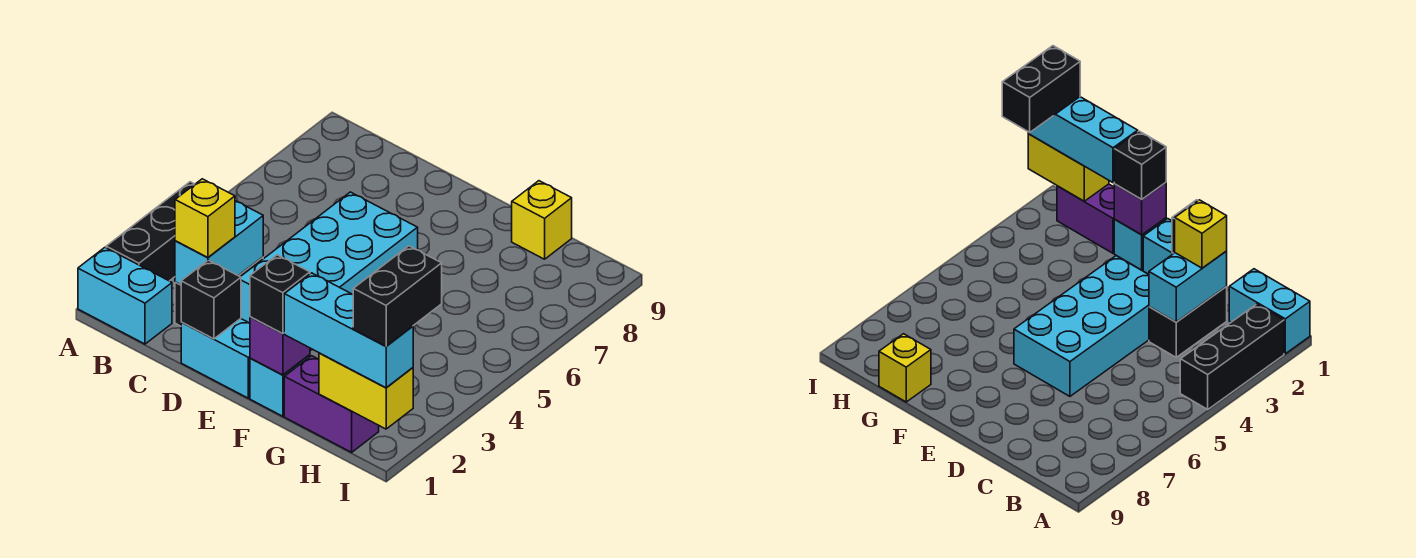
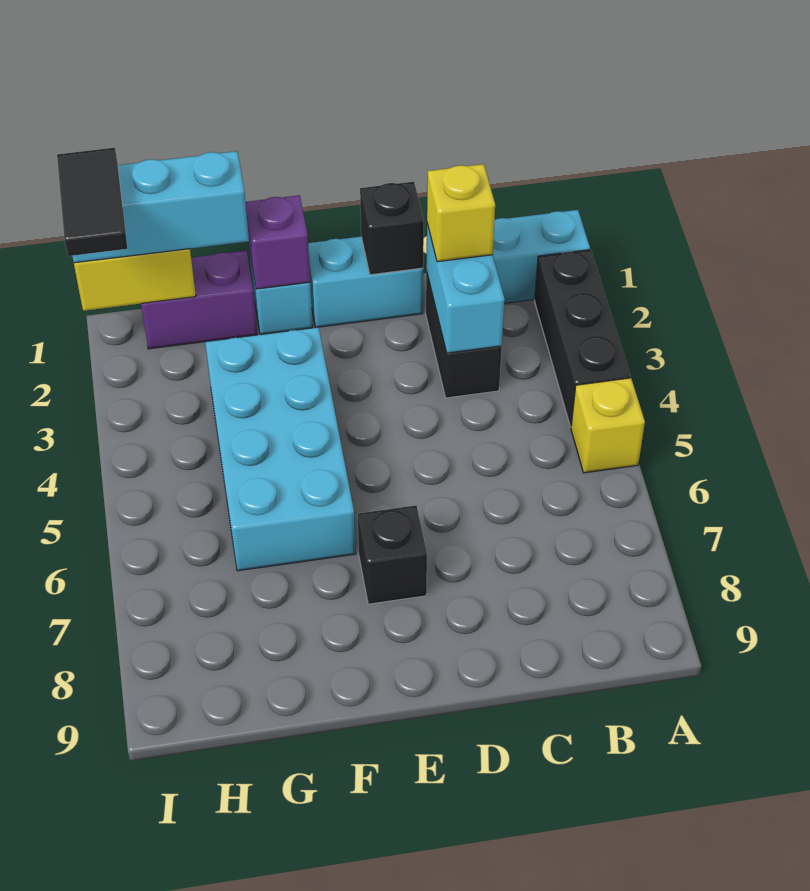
cyan 2x4 brick [241,192,418,351] -> cyan 2x4 brick moved to [205,327,356,571]
black 1x1 brick [250,255,310,334] -> black 1x1 brick moved to [358,505,427,604]
yellow 1x1 brick [512,181,572,259] -> yellow 1x1 brick moved to [571,378,645,473]
black 1x2 brick [353,246,442,346] -> black 1x2 tile [57,148,127,256]

